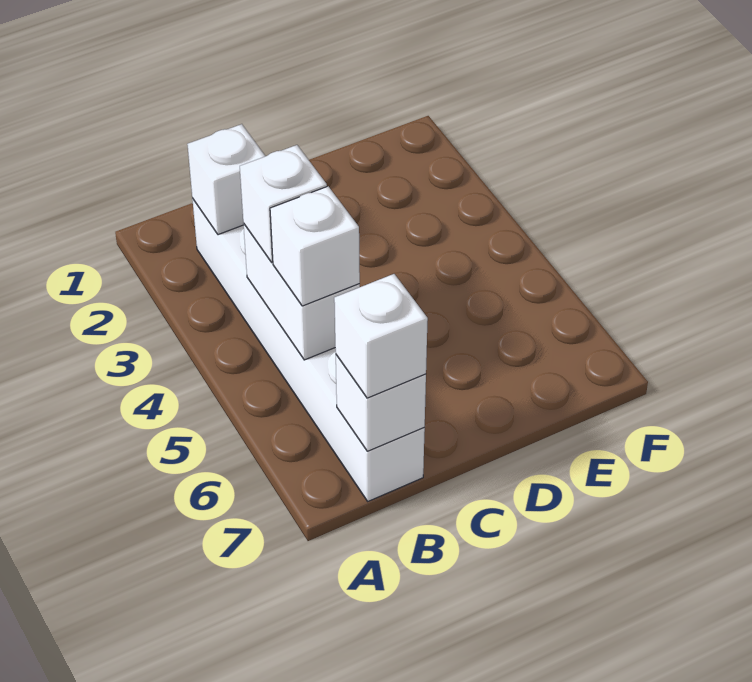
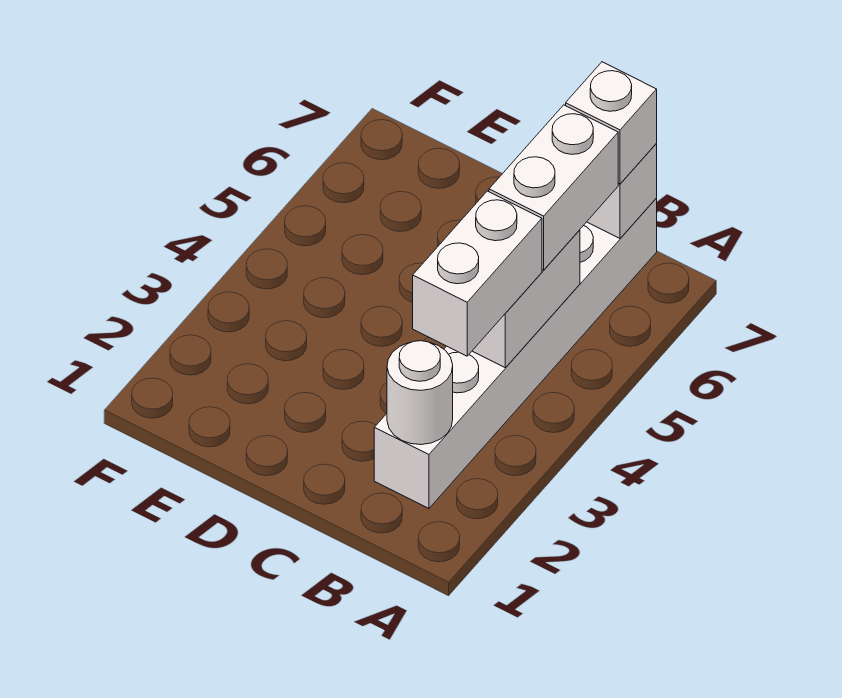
white 1x1 brick [187,124,265,235] -> white 1x1 round brick [387,341,453,445]
white 1x1 brick [240,145,327,262] -> white 1x2 brick [413,191,542,356]
white 1x1 brick [270,186,360,306] -> white 1x2 brick [489,105,618,270]

